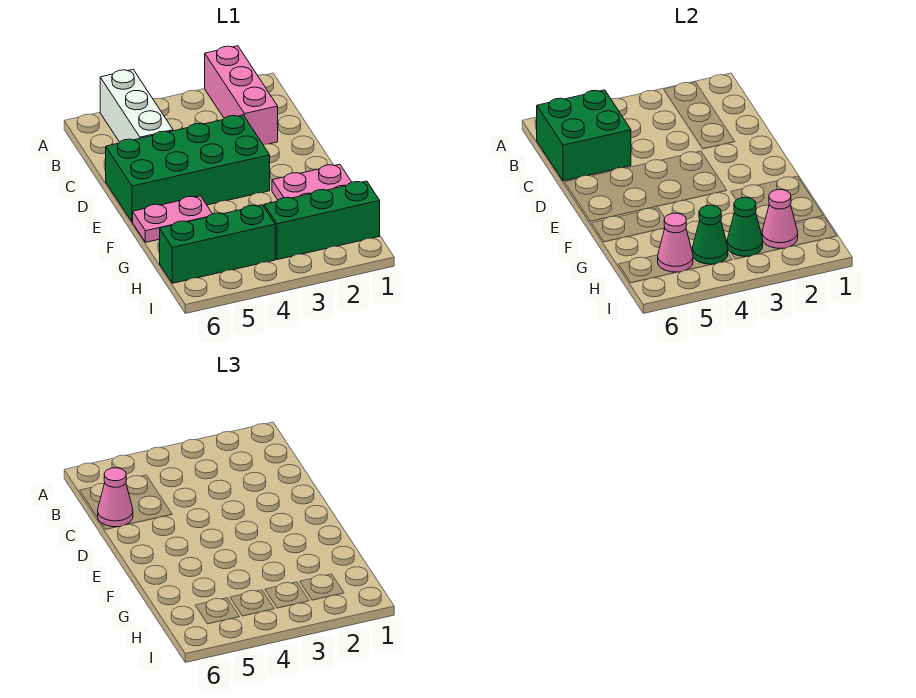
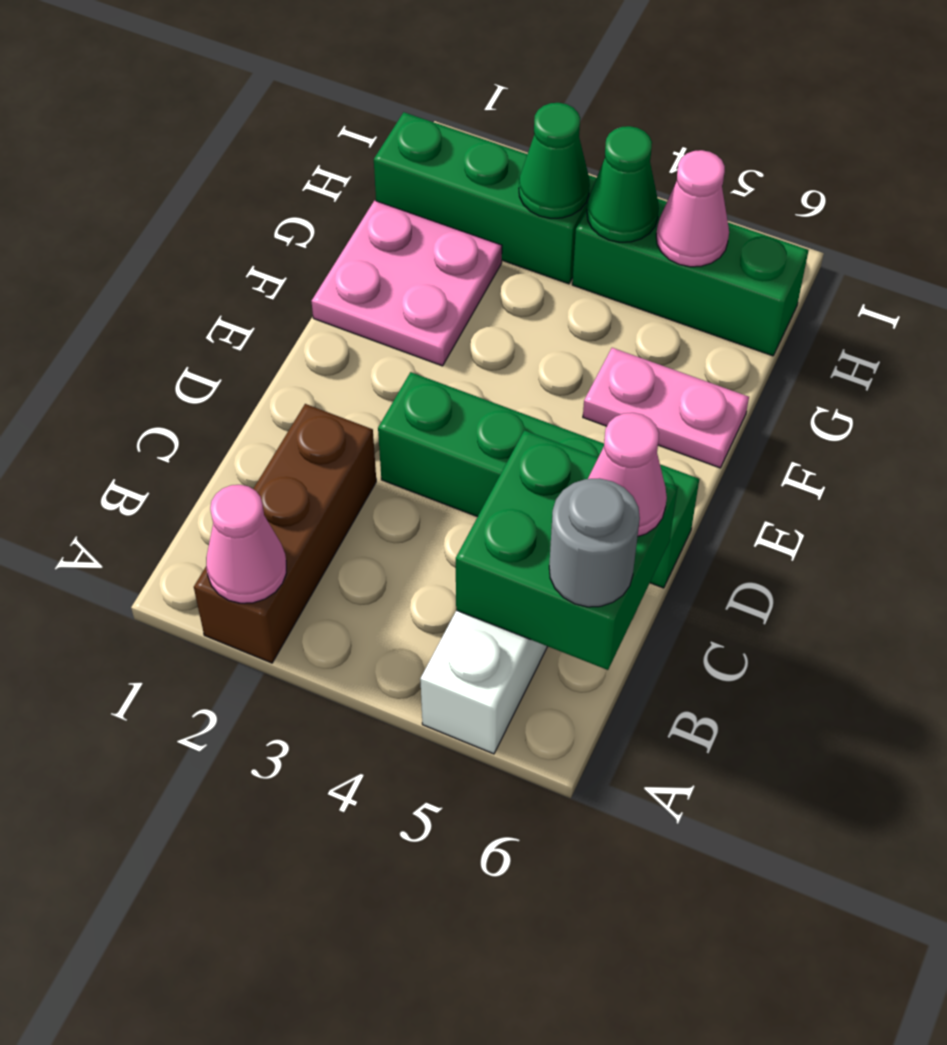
pink 1x3 brick [205,46,278,145] -> brown 1x3 brick [194,404,376,663]
none -> grey 1x1 round brick [549,478,640,607]
green 2x4 brick [106,115,270,222] -> green 1x4 brick [378,372,699,588]
pink 1x1 cone [762,190,798,249] -> pink 1x1 cone moved to [206,485,286,603]

